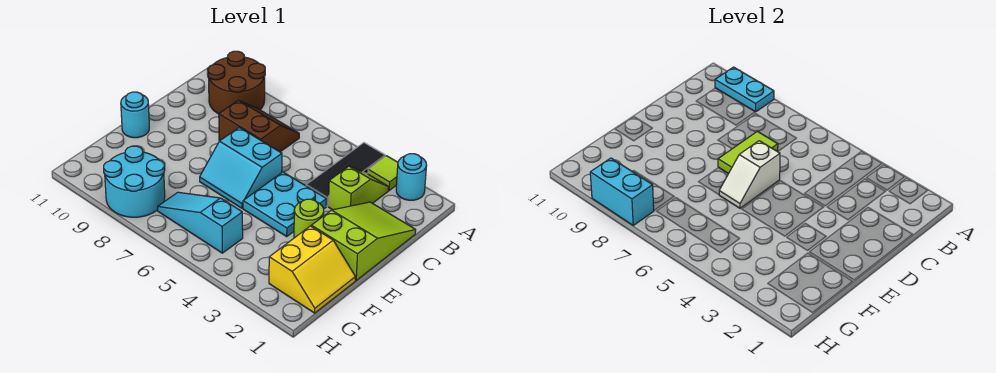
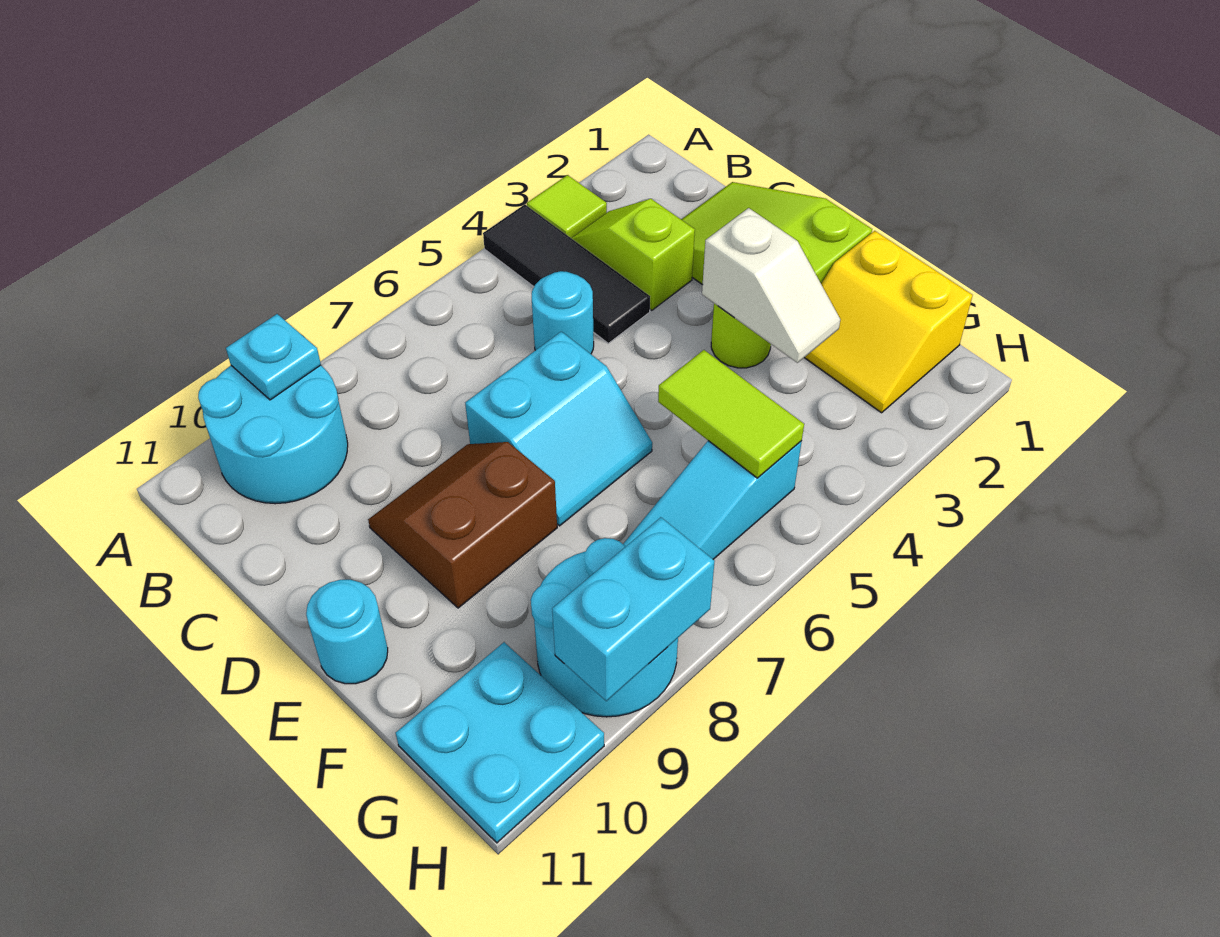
cyan 1x1 round brick [396,154,427,200] -> cyan 1x1 round brick moved to [532,271,594,354]
brown 2x2 round brick [208,51,265,114] -> cyan 2x2 round brick [198,365,348,504]
cyan 1x2 plate [715,67,774,112] -> cyan 1x1 plate [226,314,321,400]
brown 2x2 slope [219,100,299,152] -> brown 2x2 slope moved to [368,442,557,608]
lime 1x2 tile [718,131,778,174] -> lime 1x2 tile moved to [658,350,804,478]
cyan 2x2 plate [243,172,327,236] -> cyan 2x2 plate moved to [396,642,604,843]
white 1x2 slope [719,141,780,208] -> white 1x2 slope moved to [702,208,840,363]
yellow 2x2 slope [269,226,355,313] -> yellow 2x2 slope turned to [804,231,973,413]

